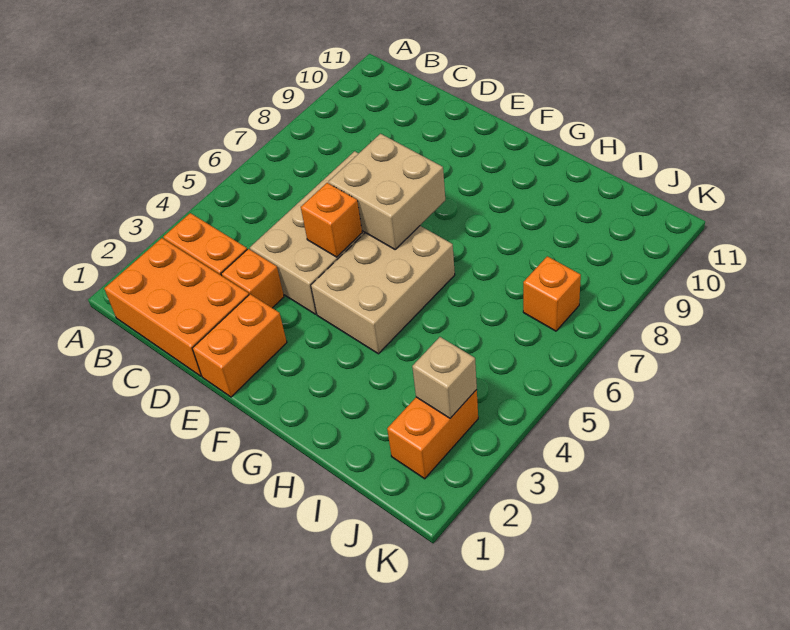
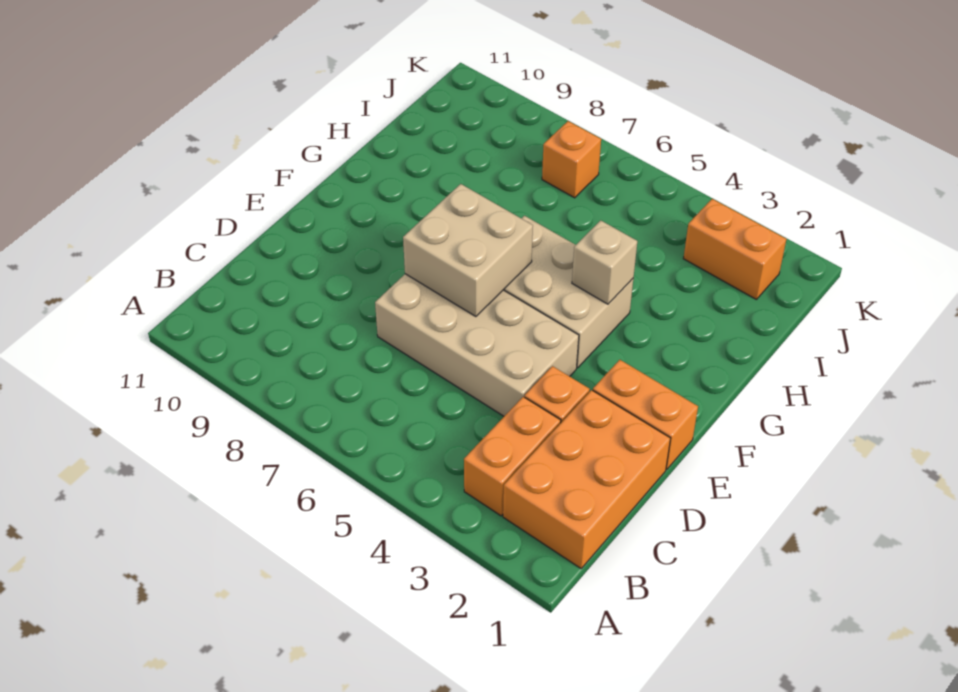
orange 1x1 brick [301,183,362,257] -> none
tan 1x1 brick [412,337,477,418] -> tan 1x1 brick moved to [572,220,637,304]

